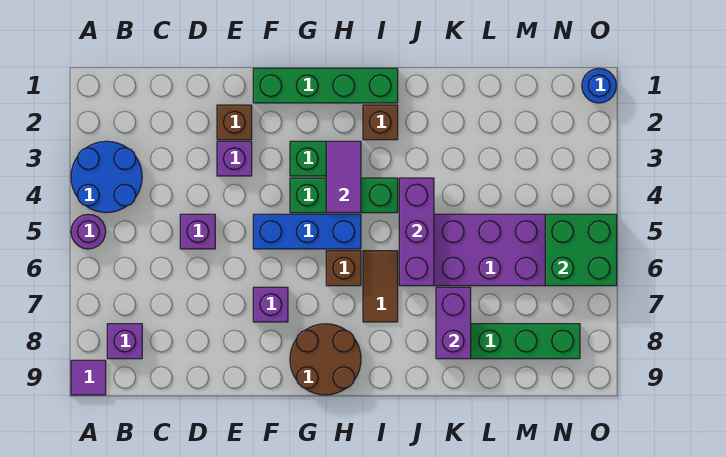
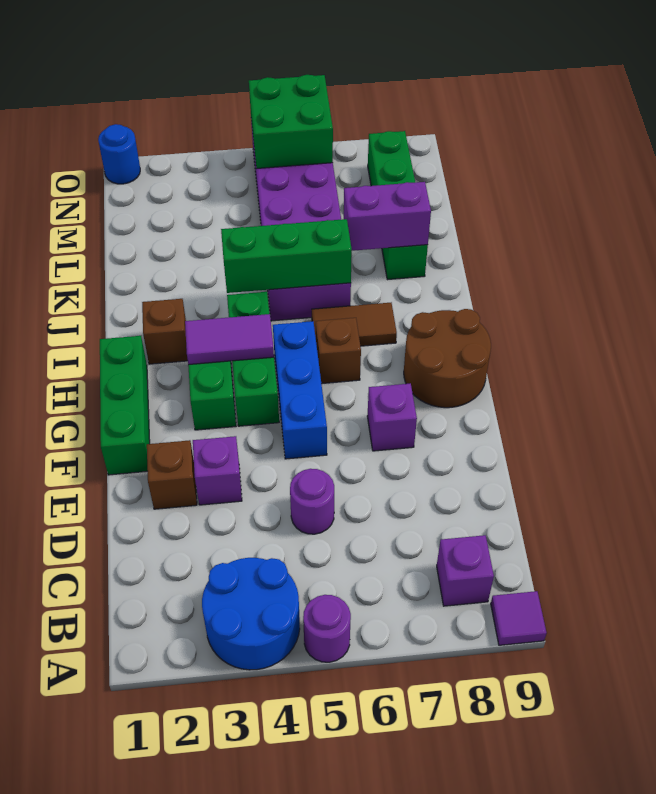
purple 1x1 brick [180,214,215,249] -> purple 1x1 round brick [290,469,334,534]
green 1x4 brick [253,68,398,103] -> green 1x3 brick [100,336,150,475]
purple 1x3 brick [399,178,434,286] -> green 1x3 brick [221,219,352,293]

